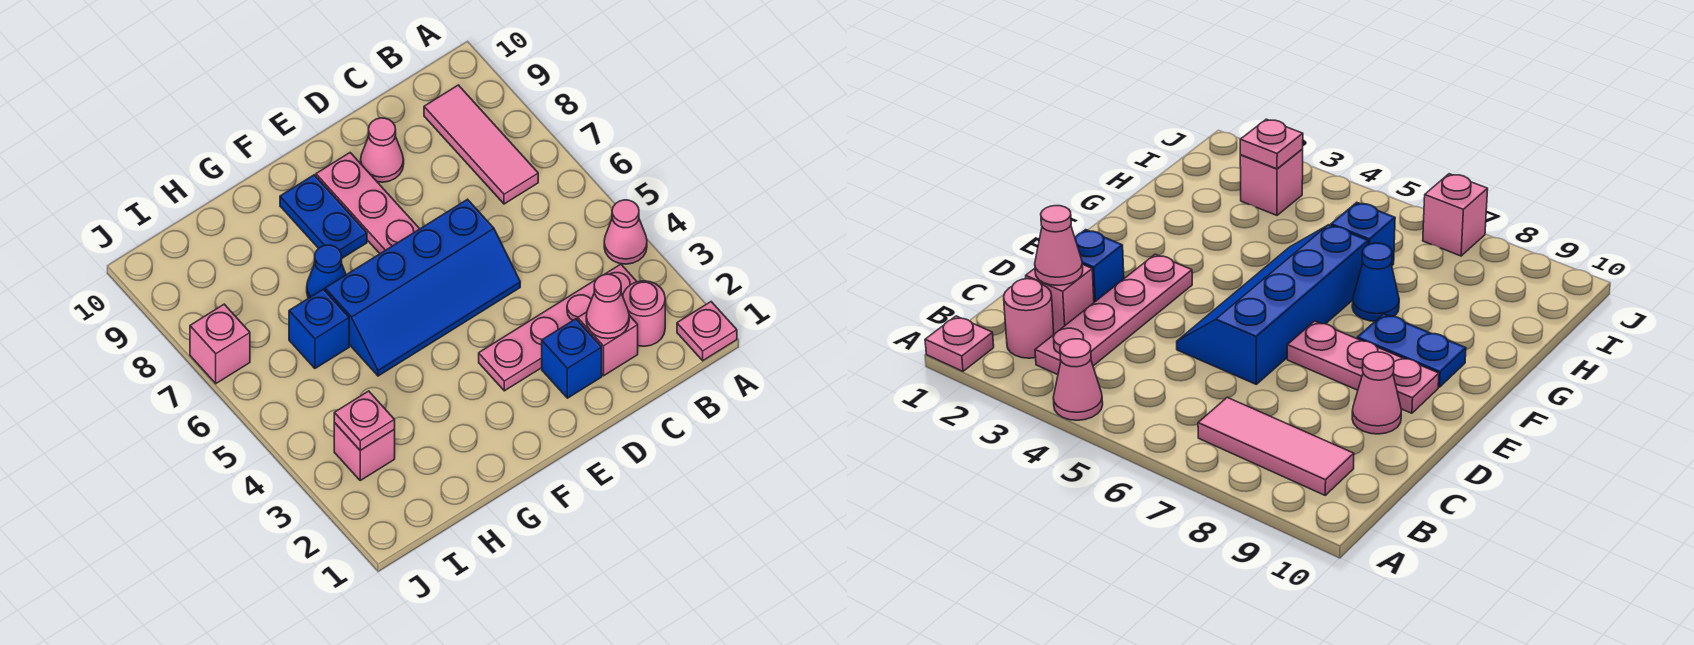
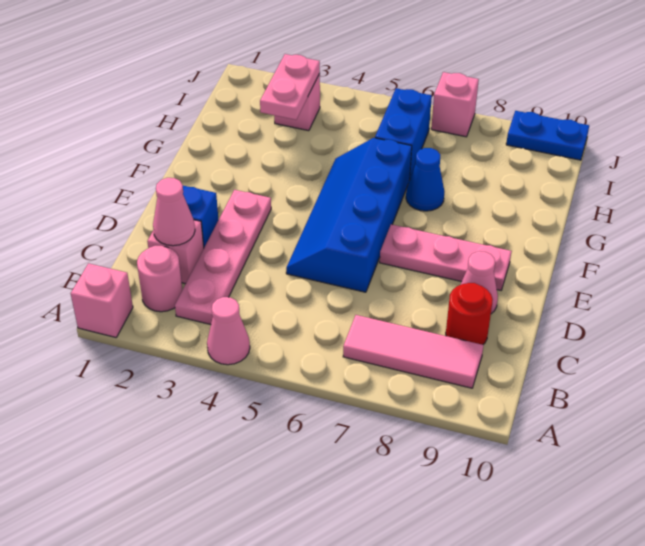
pink 1x1 plate [677,302,737,361] -> pink 1x1 brick [71,263,133,337]
none -> red 1x1 round brick [446,283,493,345]
blue 1x2 plate [280,175,367,258] -> blue 1x2 plate moved to [506,111,589,160]
blue 1x1 brick [289,289,349,368] -> blue 1x2 brick [375,88,432,178]
pink 1x1 plate [334,391,395,450] -> pink 1x2 plate [260,54,320,120]

